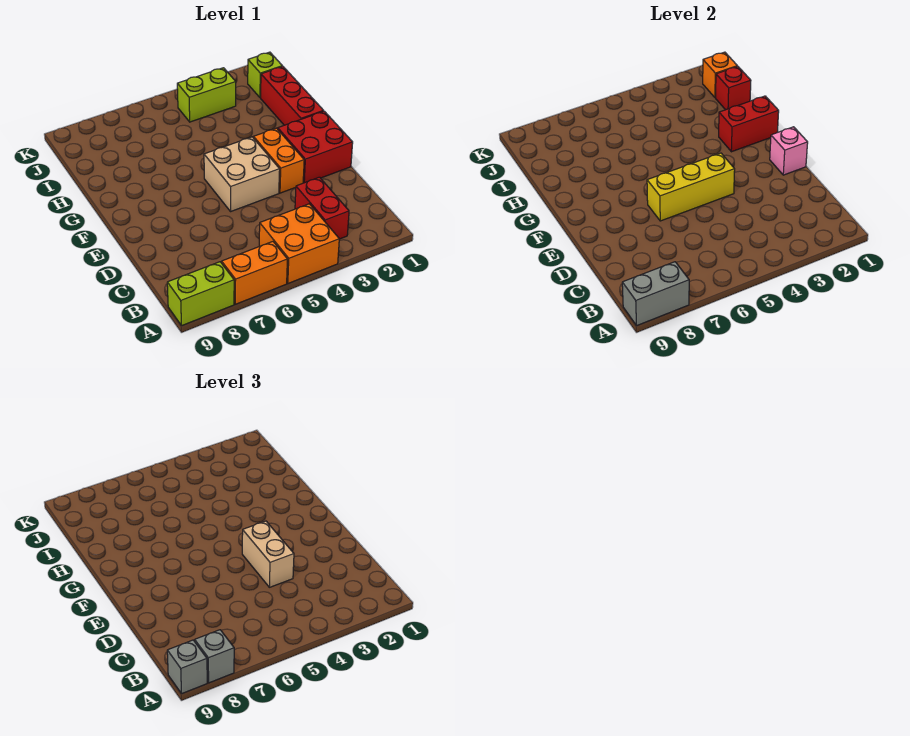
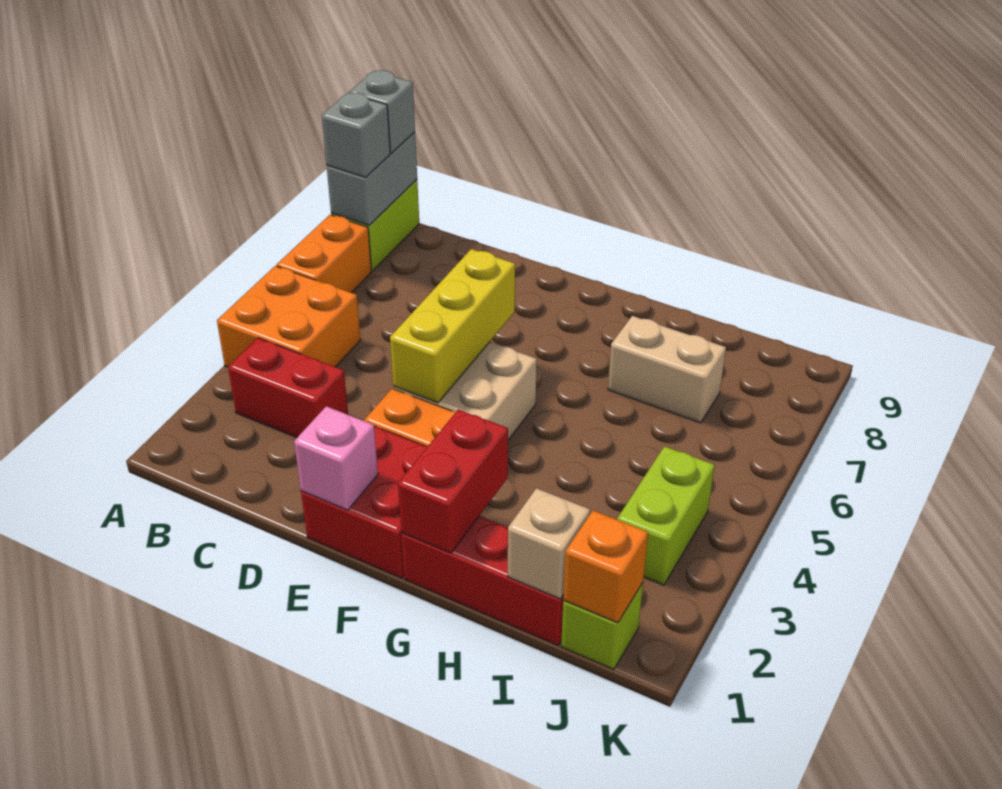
tan 1x2 brick [242,521,294,587] -> tan 1x2 brick moved to [608,316,726,423]
red 1x1 brick [716,66,751,110] -> tan 1x1 brick [508,488,590,599]

